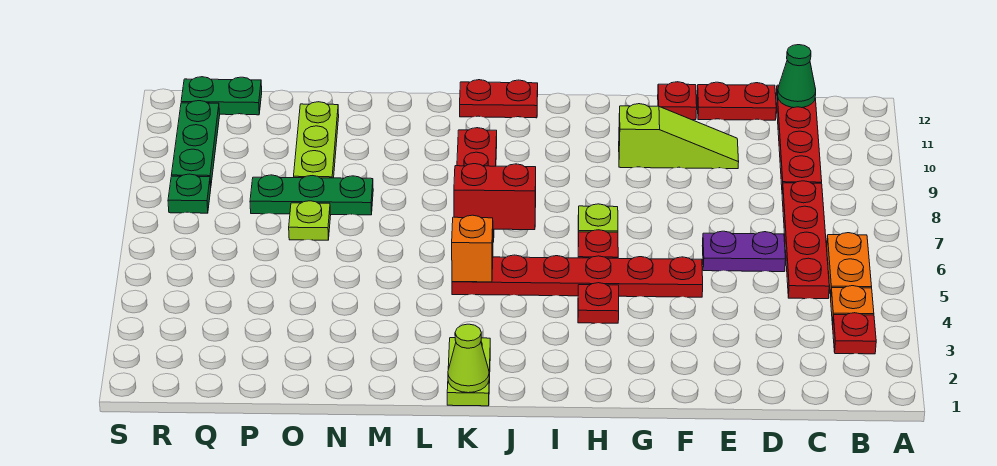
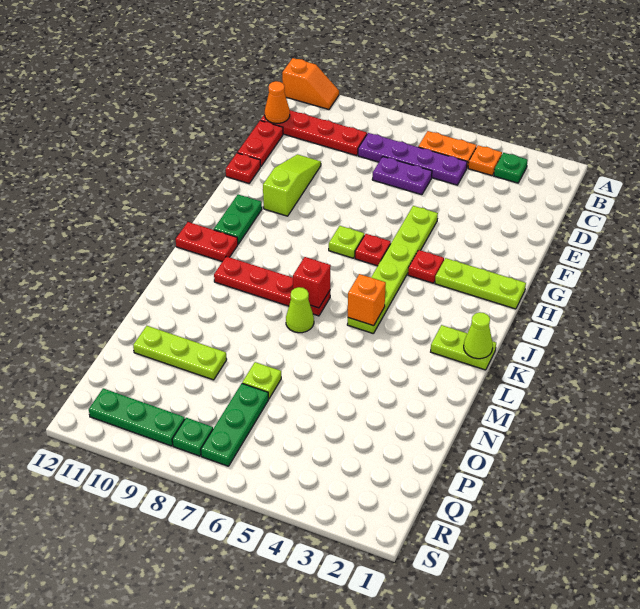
none -> orange 1x2 slope [282,58,339,109]
red 1x1 plate [833,313,876,354] -> green 1x1 plate [494,153,528,183]
red 1x4 plate [782,181,829,299] -> purple 1x4 plate [358,133,467,185]
green 1x1 cone [778,45,816,108] -> orange 1x1 cone [265,81,290,123]
purple 1x2 plate [702,231,786,272] -> purple 1x2 plate turned to [372,157,432,195]
red 1x6 plate [452,255,703,297] -> lime 1x6 plate [347,206,438,334]
none -> lime 1x3 plate [435,258,526,309]
red 1x2 brick [454,164,536,230] -> red 1x1 brick [293,257,331,308]
red 1x2 plate [460,80,538,118] -> red 1x2 plate turned to [176,222,238,262]
none -> lime 1x1 cone [286,287,314,333]
green 1x3 plate [250,175,373,215] -> green 1x3 plate moved to [201,384,269,466]
green 1x2 plate [181,77,262,115] -> green 1x2 plate moved to [214,194,262,244]

